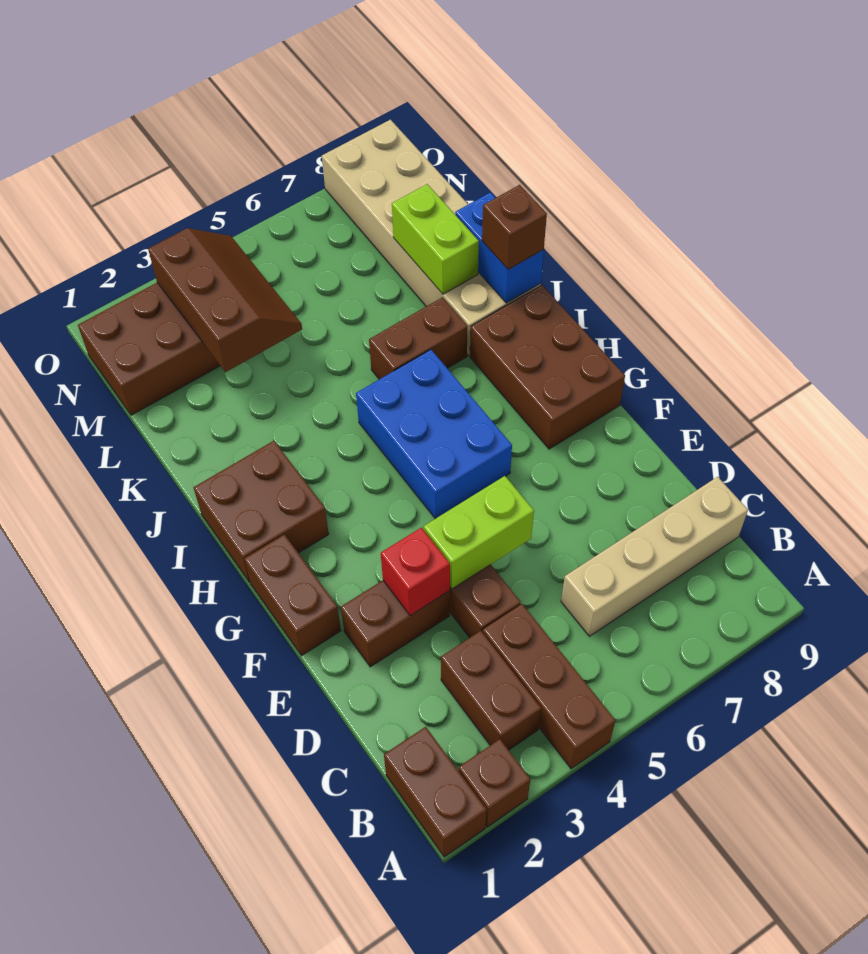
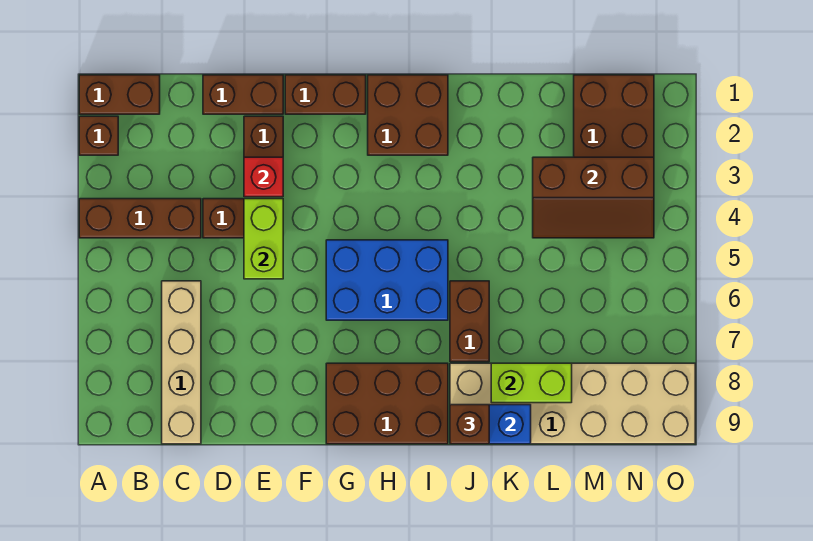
brown 1x2 brick [441,631,541,750] -> brown 1x2 brick moved to [203,75,283,114]

